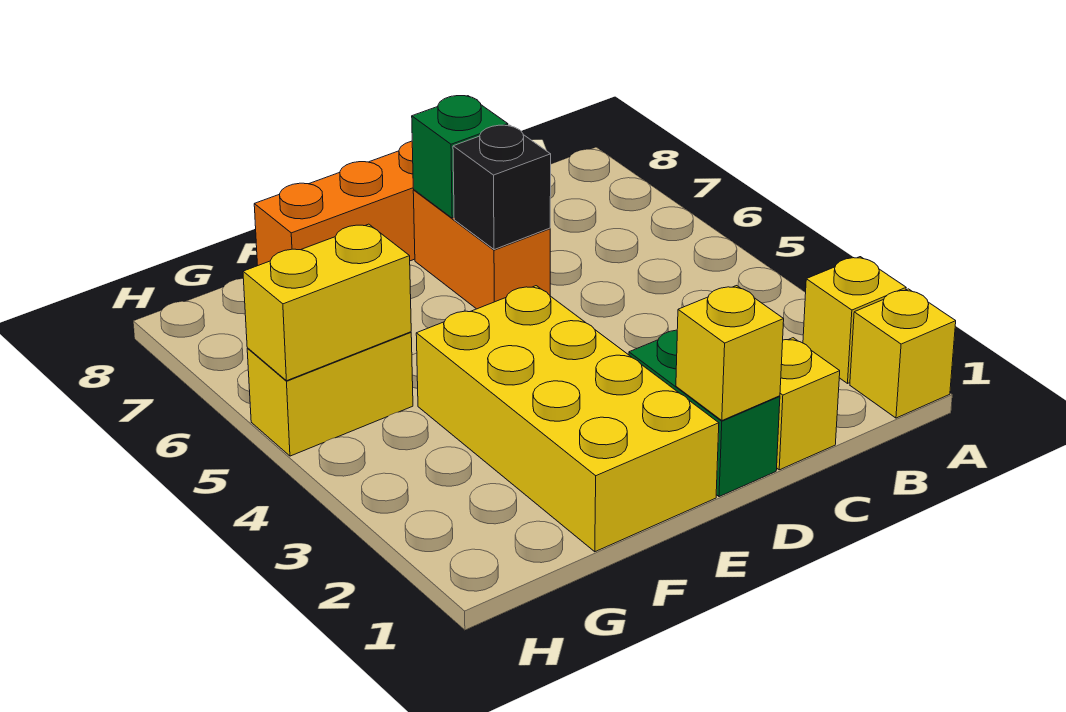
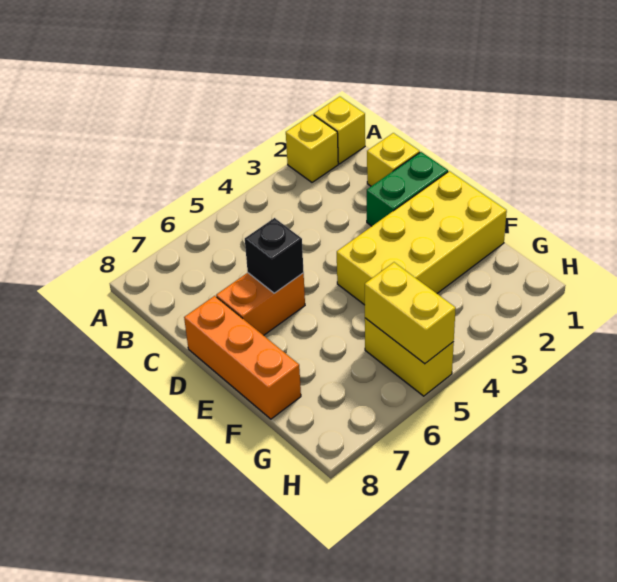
yellow 1x1 brick [676,286,784,420] -> none
green 1x1 brick [412,96,508,218] -> none

